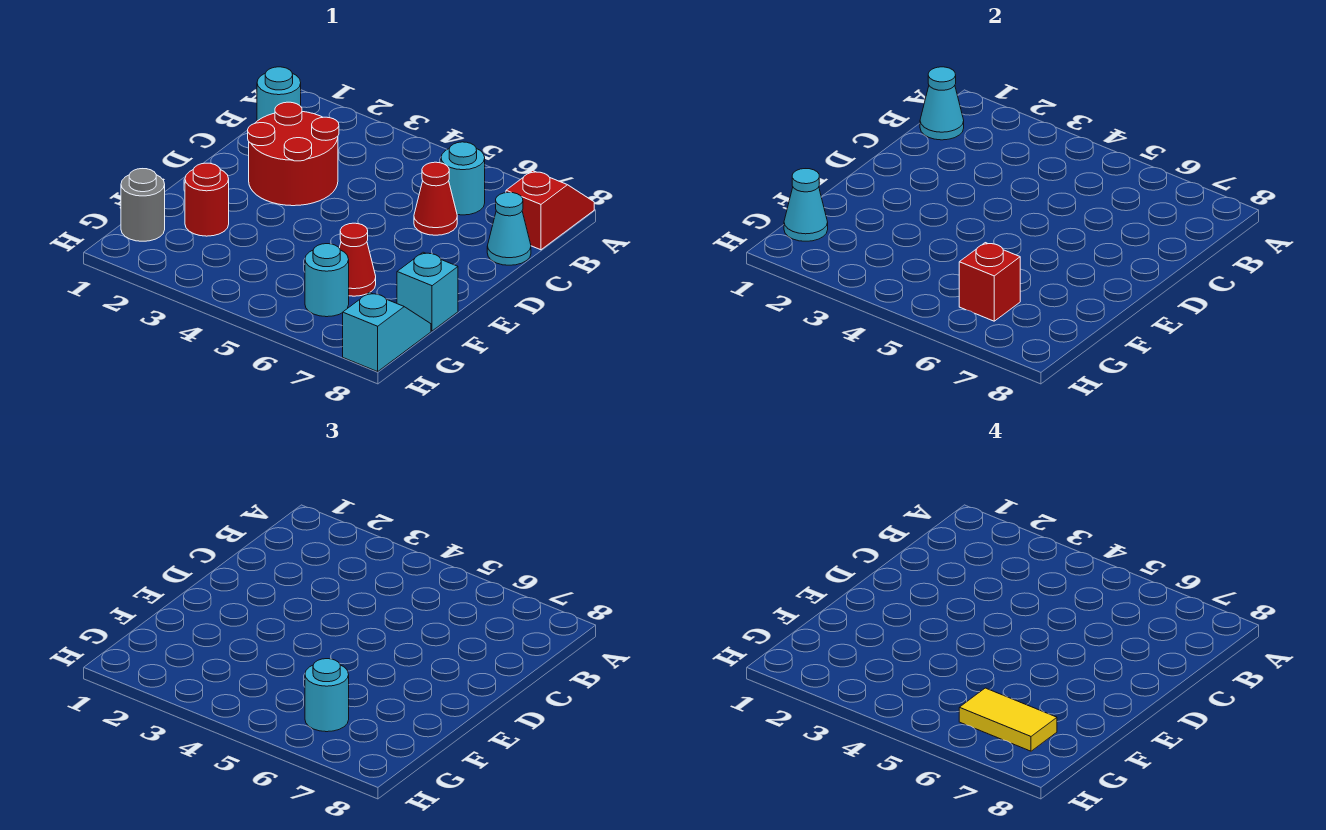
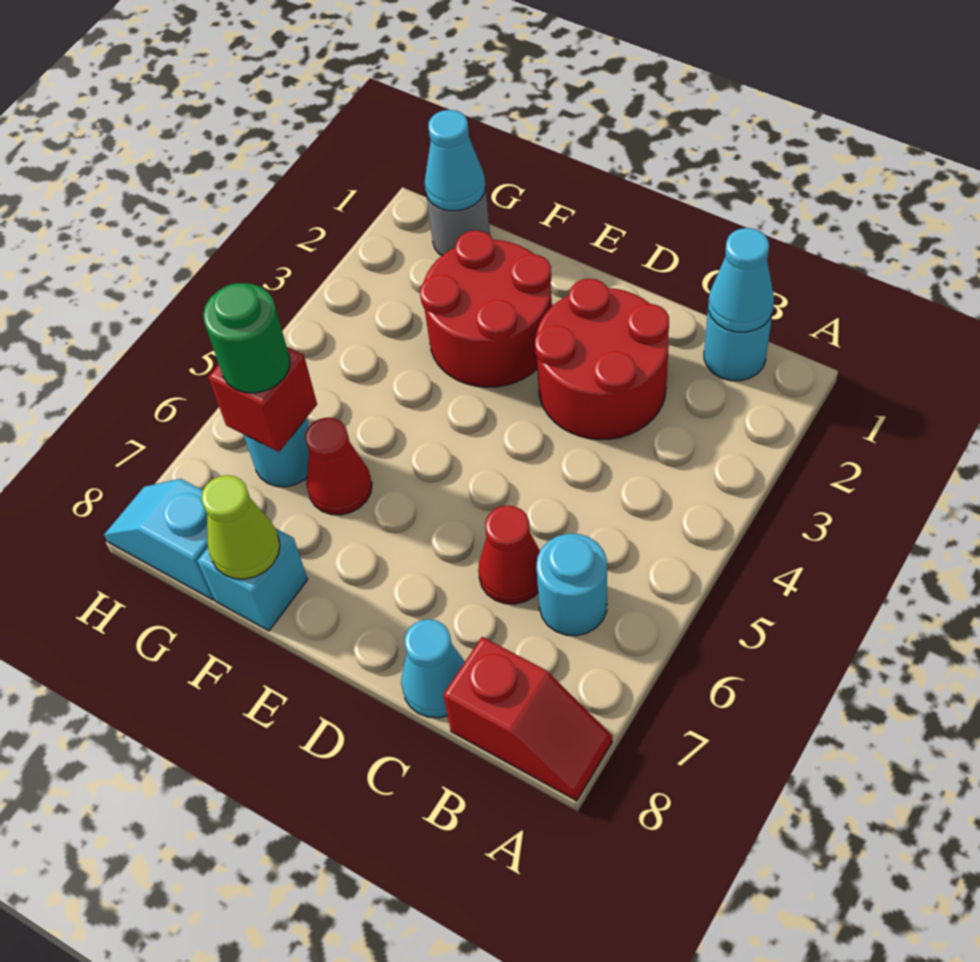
red 1x1 round brick [185,163,229,236] -> red 2x2 round brick [420,230,552,387]
none -> lime 1x1 cone [201,475,280,579]
cyan 1x1 round brick [305,659,349,732] -> green 1x1 round brick [203,283,290,393]
yellow 1x2 tile [959,688,1057,751] -> none
cyan 1x2 slope [343,292,431,372] -> cyan 1x2 slope turned to [104,479,214,600]

